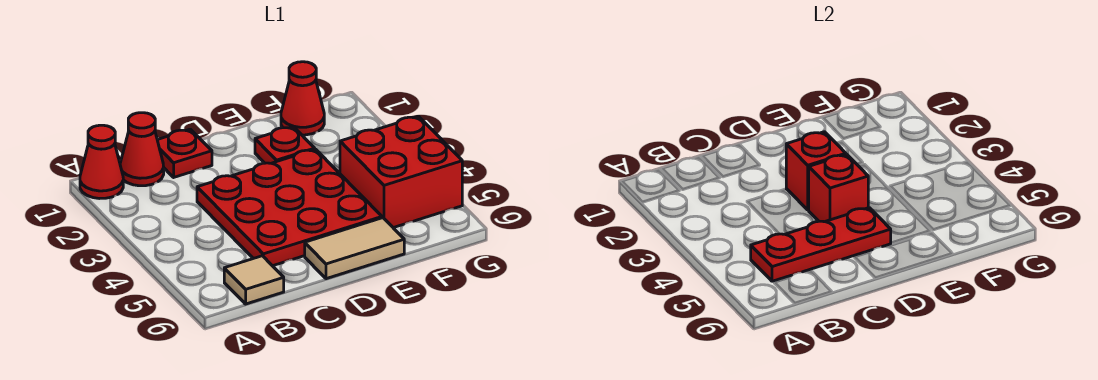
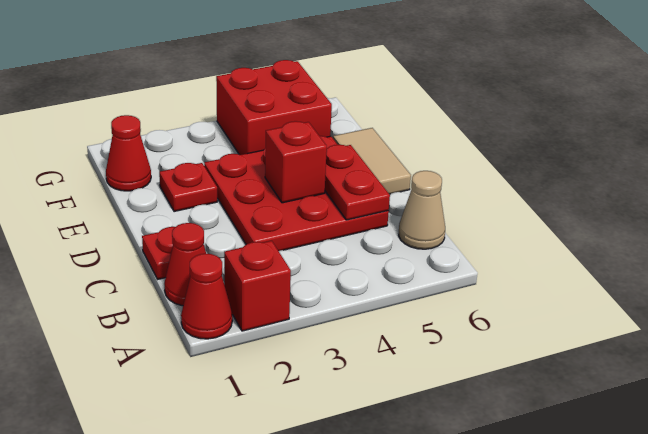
red 1x3 plate [751,208,891,281] -> red 1x2 plate [325,145,390,220]
tan 1x1 tile [224,256,284,304] -> tan 1x1 cone [399,171,445,249]
red 1x1 brick [786,132,846,210] -> red 1x1 brick moved to [224,241,291,331]

